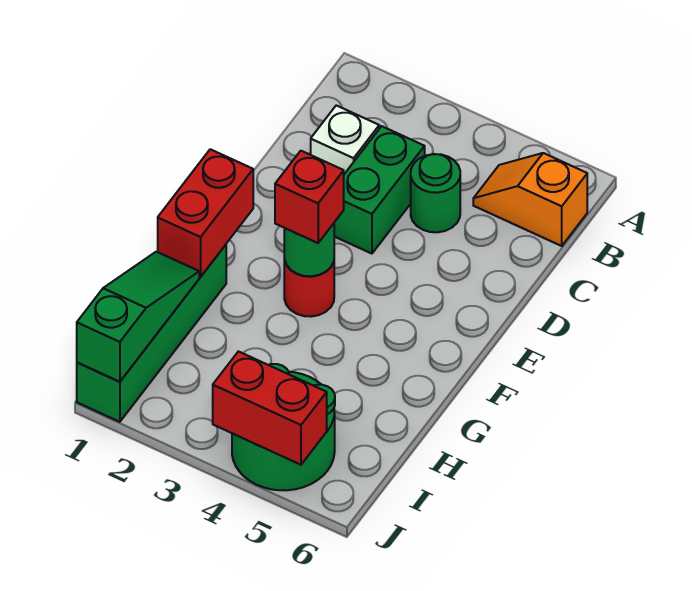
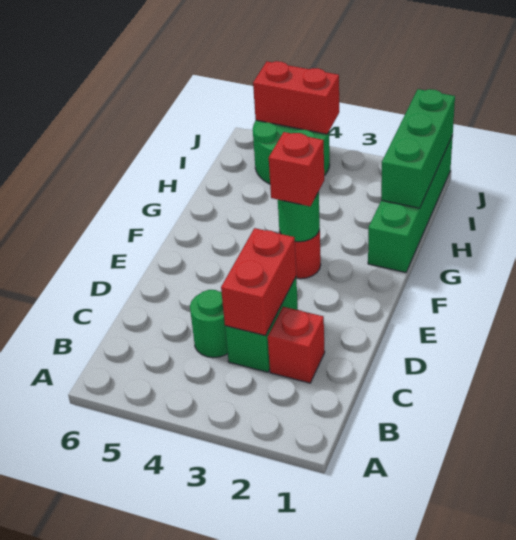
orange 1x2 slope [473,153,587,246] -> none
white 1x1 brick [311,105,379,174] -> red 1x1 brick [268,307,325,383]
red 1x2 brick [158,149,253,277] -> red 1x2 brick moved to [221,228,296,335]
green 1x3 slope [77,252,199,382] -> green 1x3 brick [381,89,455,208]

